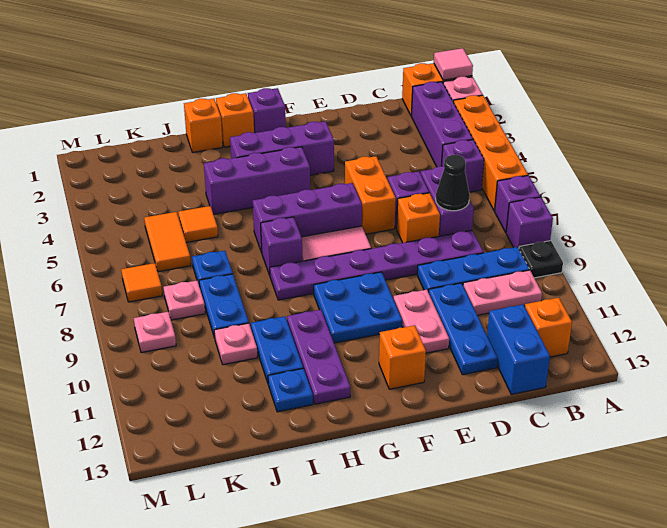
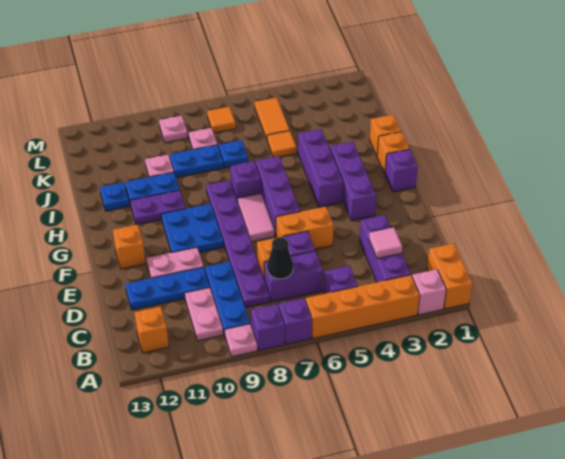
pink 1x1 tile [434,48,473,80] -> pink 1x1 tile moved to [369,227,402,258]
black 1x1 plate [519,241,563,278] -> pink 1x1 plate [224,324,257,357]
purple 1x3 brick [412,82,473,167] -> purple 1x3 brick turned to [360,215,411,282]
blue 1x2 brick [487,305,550,394] -> none
purple 1x3 plate [287,310,351,404] -> purple 1x2 plate [130,190,185,225]
orange 1x2 tile [144,212,191,272] -> orange 1x2 tile turned to [255,97,290,140]

